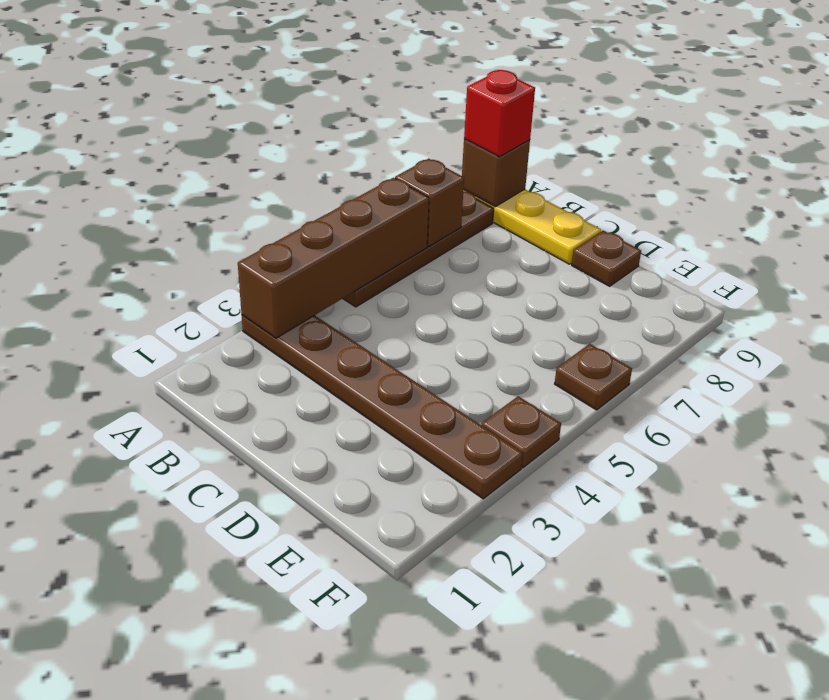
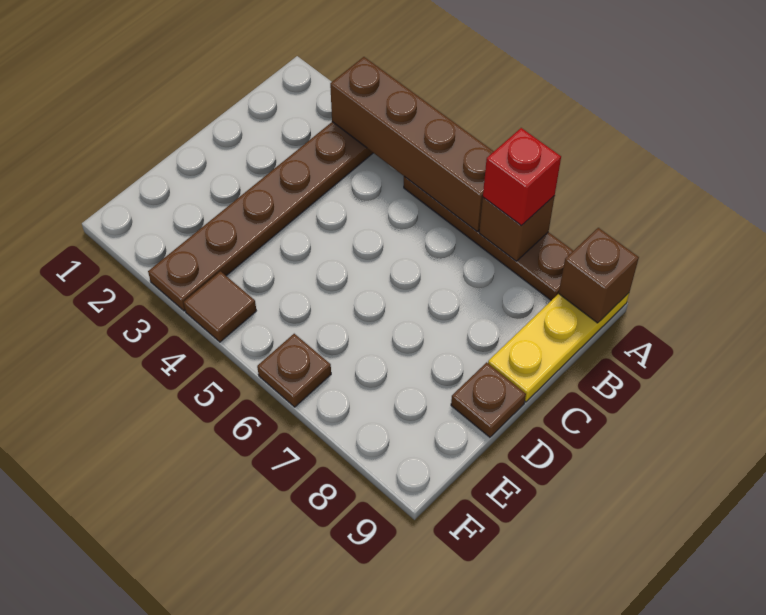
red 1x1 brick [464,70,535,157] -> red 1x1 brick moved to [483,128,561,225]
brown 1x1 plate [482,396,561,468] -> brown 1x1 tile [184,271,256,342]

